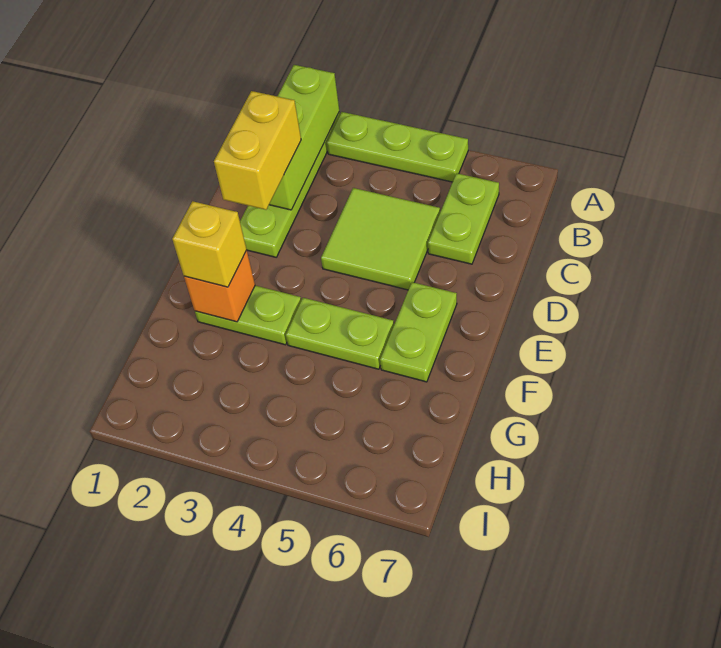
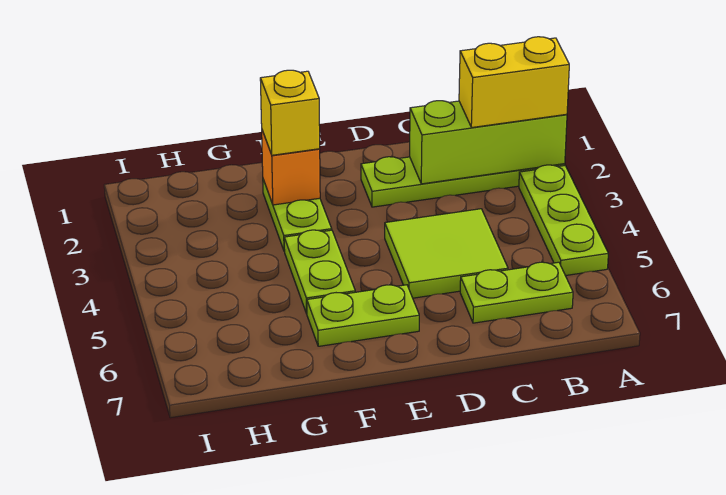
yellow 1x2 brick [214,91,301,210] -> yellow 1x2 brick moved to [459,37,569,127]

